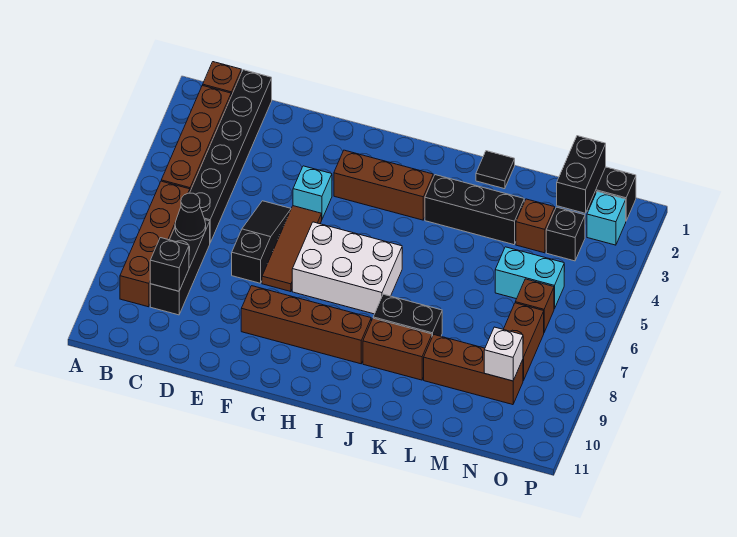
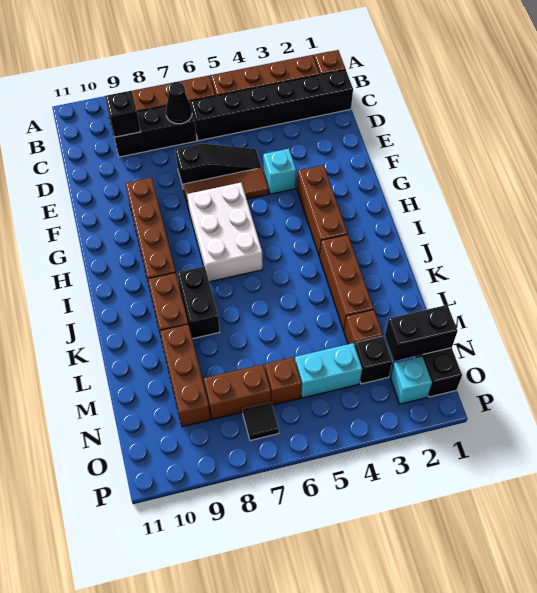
black 1x3 brick [425,175,524,245] -> brown 1x3 brick [320,234,374,331]
black 1x1 tile [476,151,515,189] -> black 1x1 tile moved to [242,402,279,440]
cyan 1x2 brick [495,247,564,309] -> cyan 1x2 brick turned to [295,343,362,398]
white 1x1 brick [484,327,523,381] -> none

